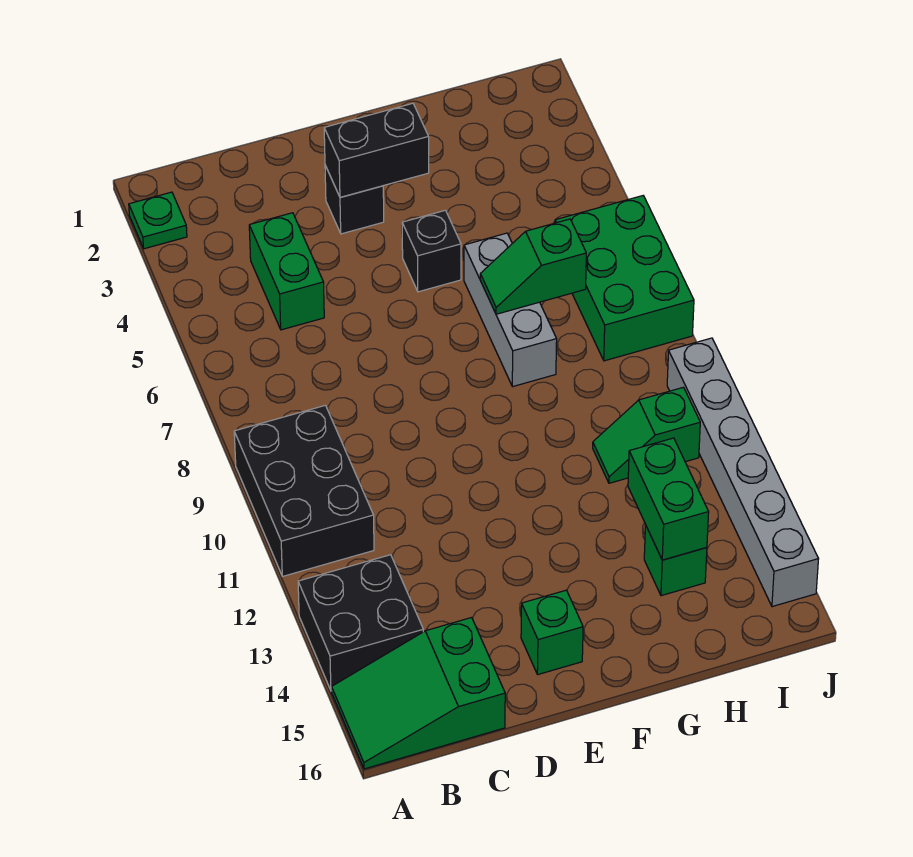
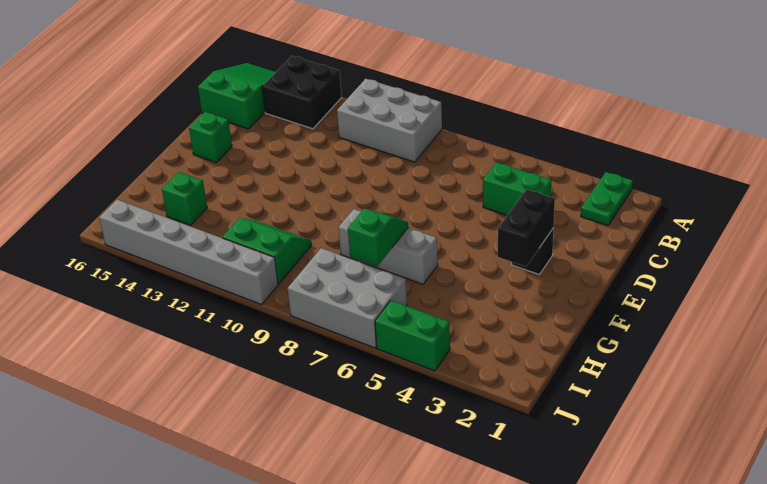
green 1x1 plate [129,192,187,249] -> green 1x2 plate [581,172,633,225]
black 2x3 brick [234,405,374,576] -> grey 2x3 brick [337,79,442,162]
black 1x1 brick [402,210,461,292] -> none
green 1x2 slope [593,387,700,483] -> green 2x2 slope [222,218,312,284]
green 1x2 brick [628,438,709,560] -> green 1x2 brick moved to [375,300,450,371]
green 2x3 brick [555,196,694,361] -> grey 2x3 brick [288,248,407,348]

